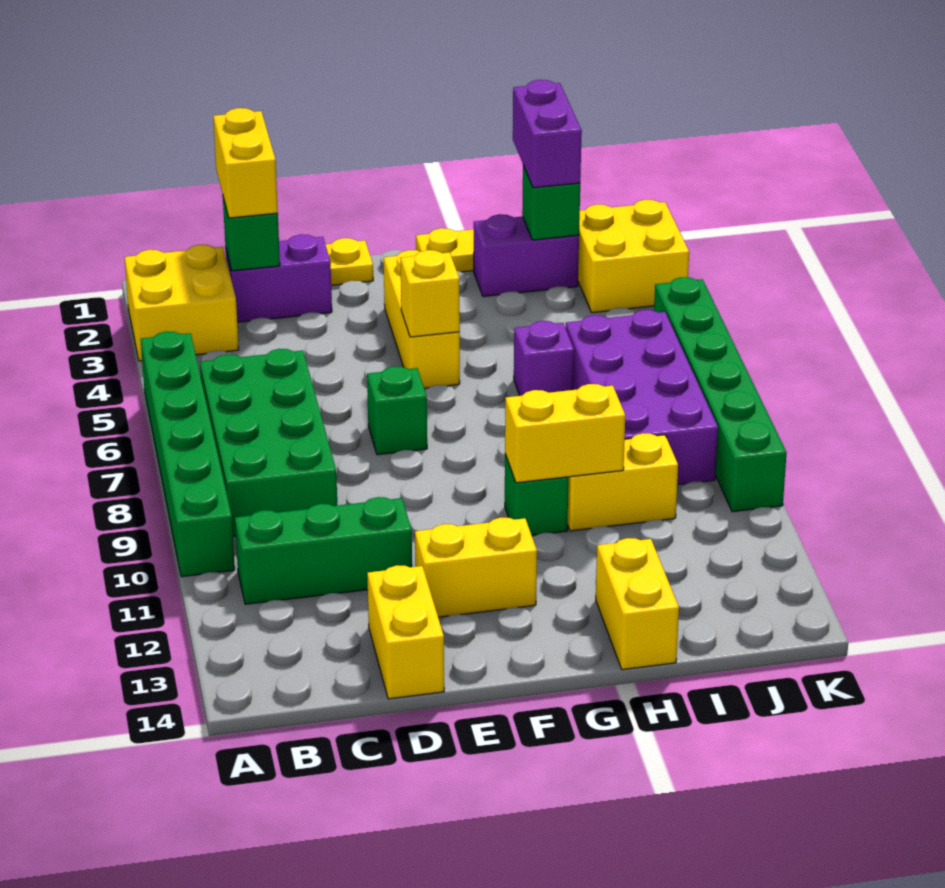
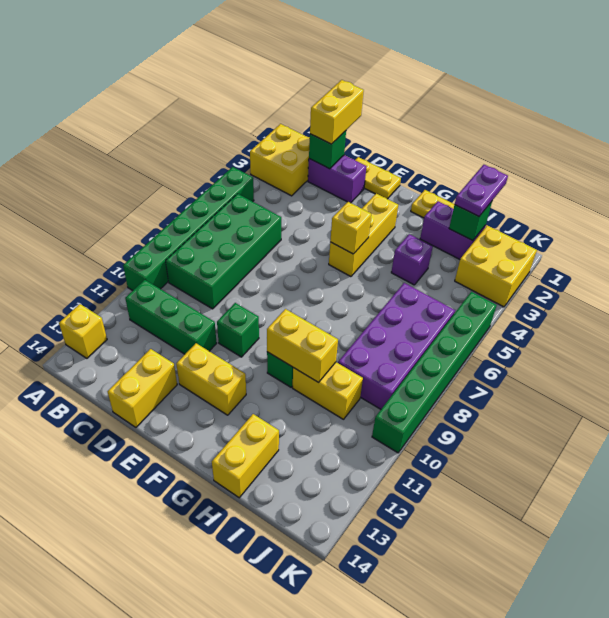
none -> yellow 1x1 brick [59,304,107,358]
green 1x1 brick [367,366,427,455] -> green 1x1 brick moved to [217,303,259,357]
purple 1x1 brick [514,321,574,396] -> purple 1x1 brick moved to [391,234,433,285]
purple 1x2 brick [513,80,582,188] -> purple 1x2 plate [455,165,508,216]

